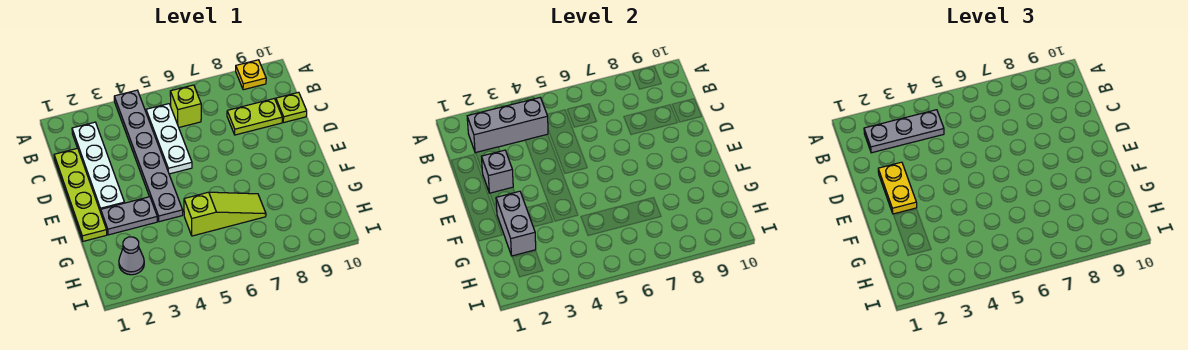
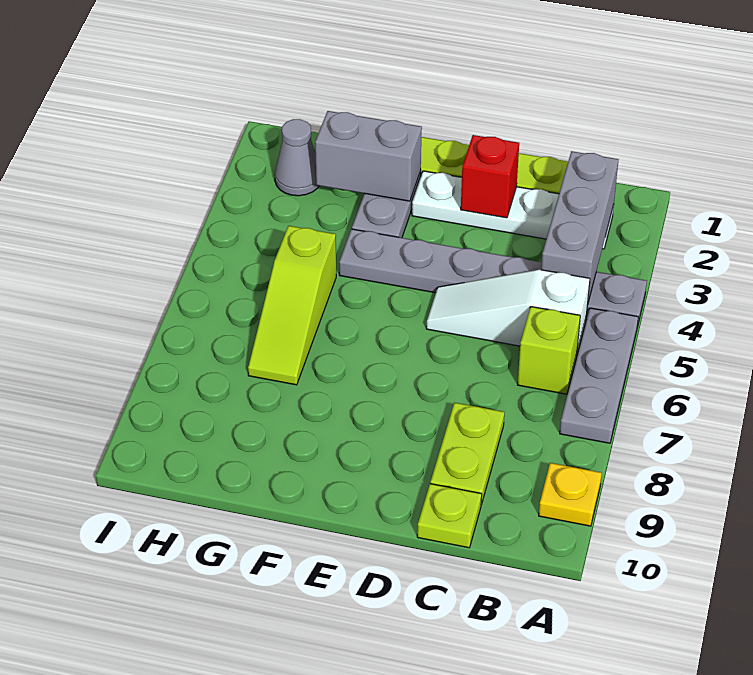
grey 1x3 plate [864,110,944,153] -> grey 1x3 plate moved to [560,308,638,443]
white 1x3 plate [146,104,192,174] -> white 1x3 slope [426,270,590,354]
grey 1x1 brick [481,150,513,193] -> red 1x1 brick [461,135,519,218]
yellow 1x2 plate [878,162,917,214] -> none

